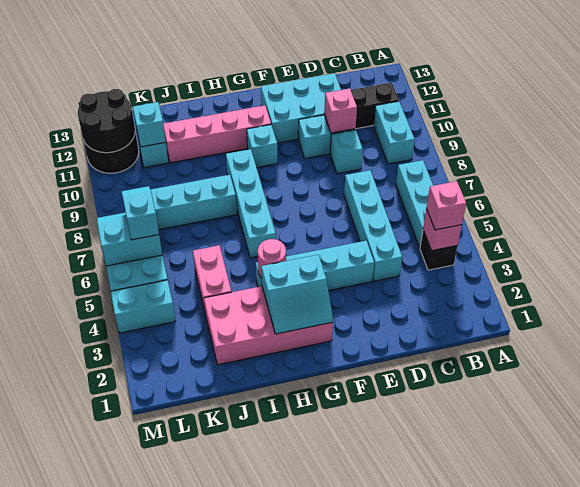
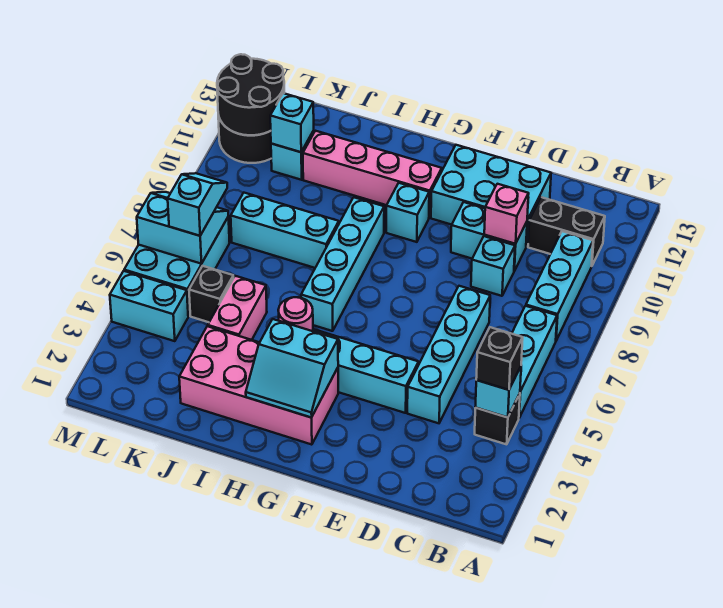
pink 1x1 brick [423,209,462,251] -> cyan 1x1 brick [475,367,521,418]
pink 1x1 brick [426,181,466,230] -> black 1x1 brick [476,327,523,390]
cyan 1x2 brick [374,101,415,164] -> cyan 1x3 brick [526,231,593,340]
none -> black 1x1 brick [189,266,234,322]

